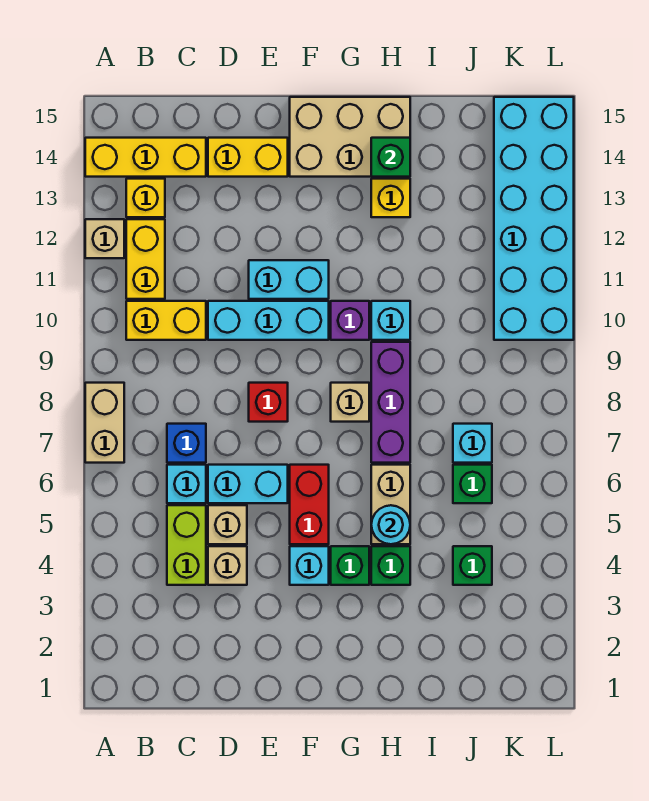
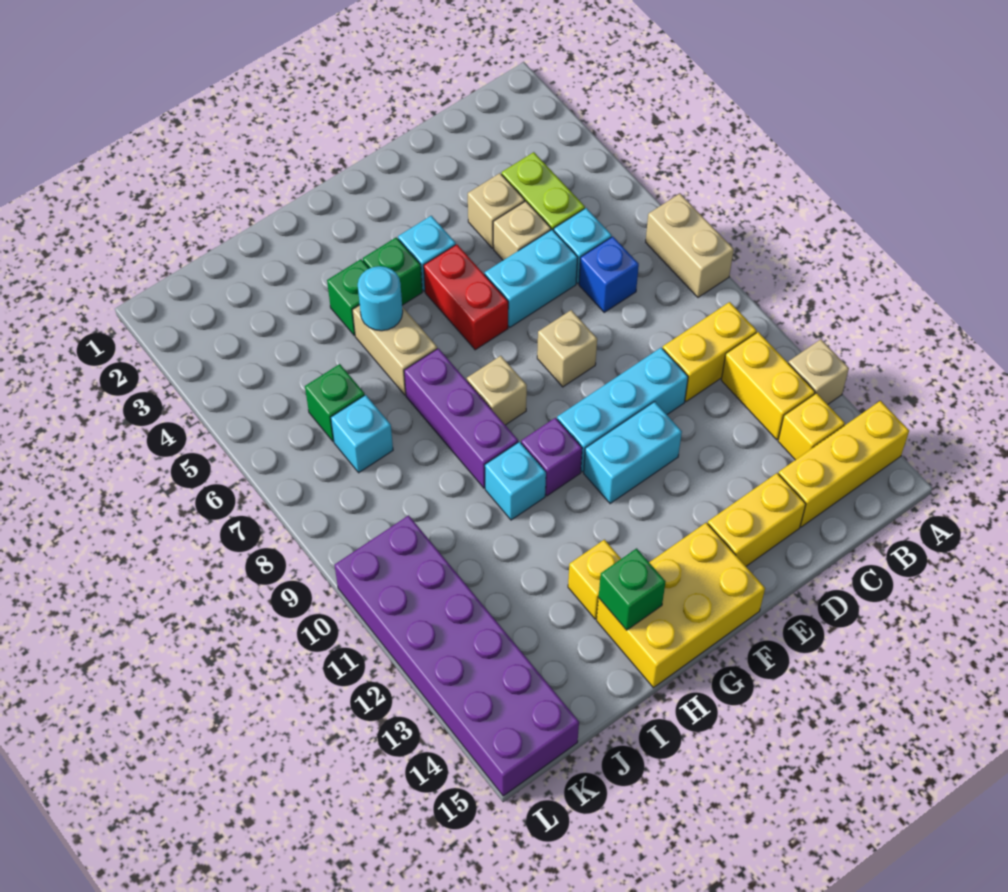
red 1x1 brick [249,383,288,422] -> tan 1x1 brick [537,310,597,387]
tan 2x3 brick [290,97,410,177] -> yellow 2x3 brick [597,523,765,688]
green 1x1 brick [453,546,492,585] -> none
cyan 2x6 brick [494,97,574,340] -> purple 2x6 brick [334,515,579,796]

